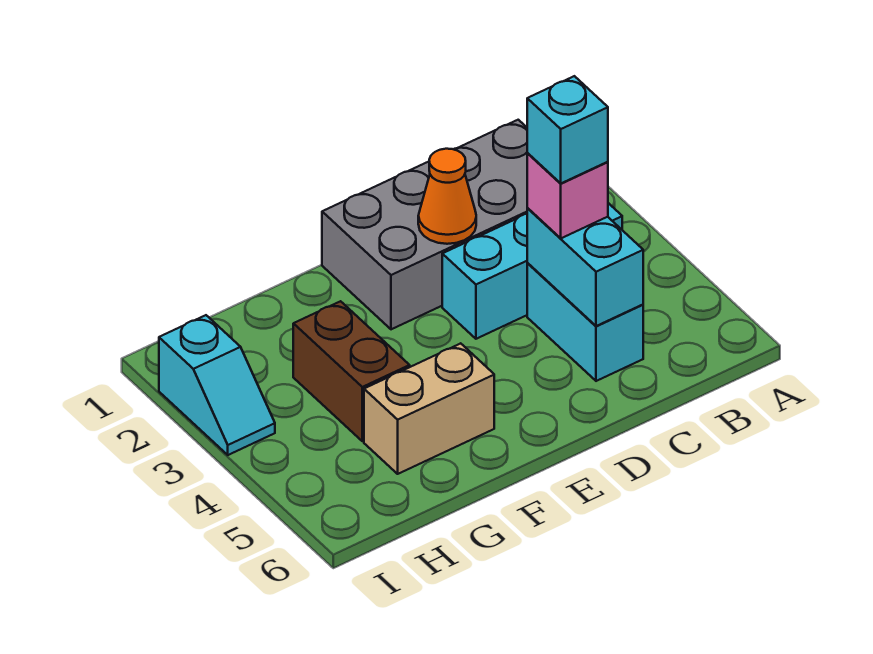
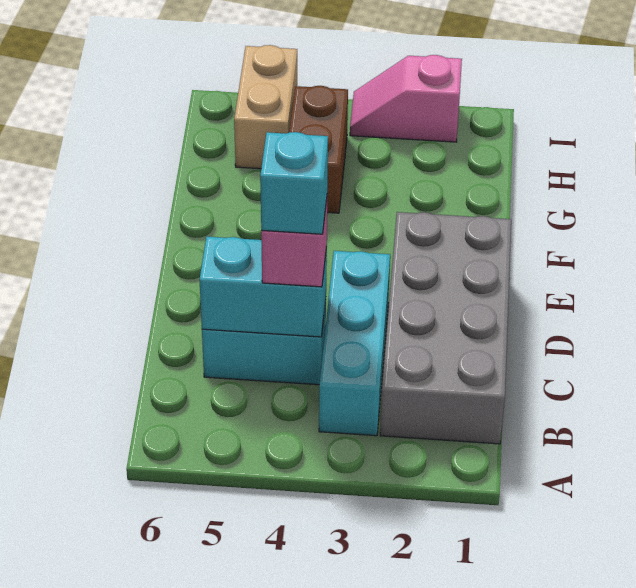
orange 1x1 cone [418,149,476,244] -> none
tan 1x2 brick [364,343,494,474] -> tan 1x2 brick moved to [234,45,297,169]
brown 1x2 brick [293,301,410,441] -> brown 1x2 brick turned to [289,86,348,213]
cyan 1x2 slope [159,315,275,455] -> pink 1x2 slope [350,55,462,142]

